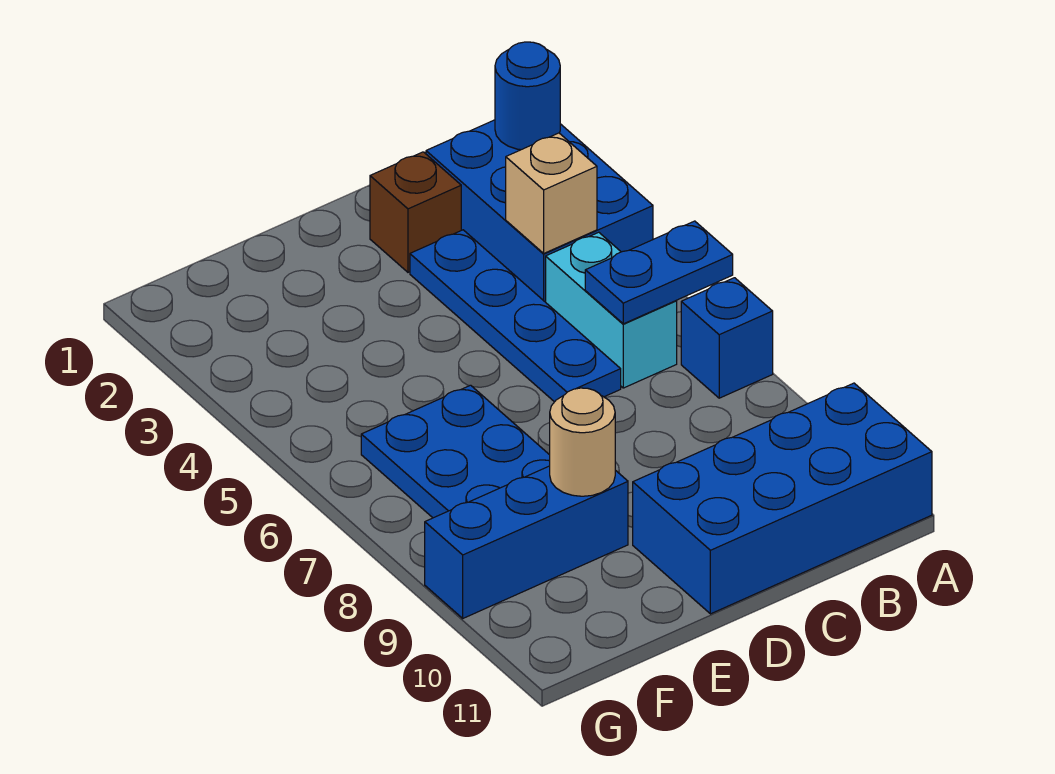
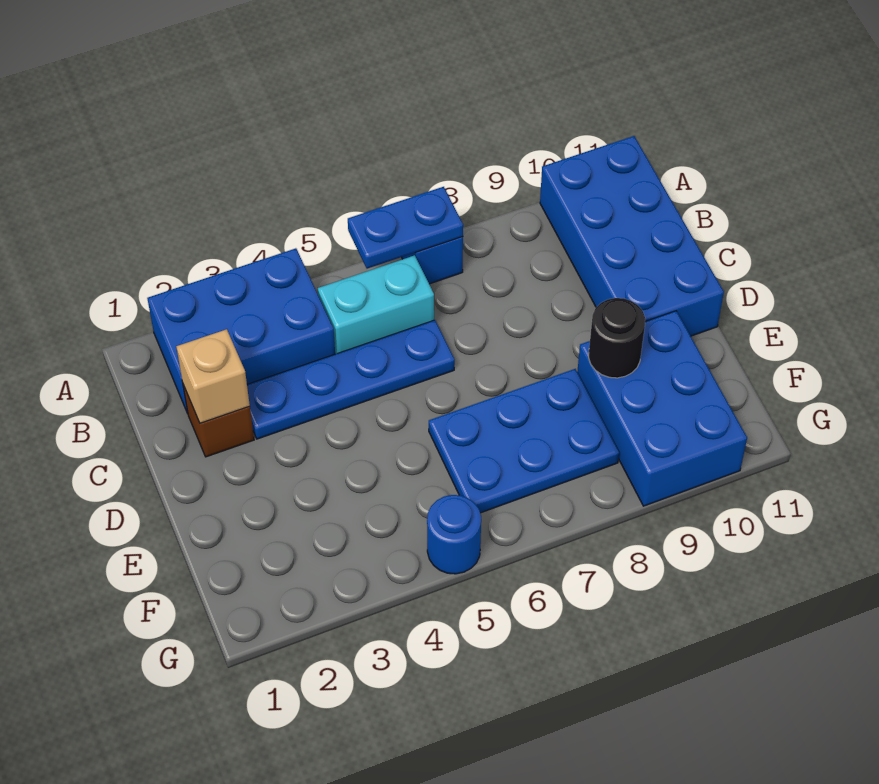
blue 1x1 round brick [495,42,560,150] -> blue 1x1 round brick moved to [427,495,481,574]
blue 1x2 plate [585,221,733,324] -> blue 1x2 plate turned to [348,187,463,269]
tan 1x1 brick [506,133,597,253] -> tan 1x1 brick moved to [176,329,250,423]
blue 1x3 brick [425,466,628,618] -> blue 2x3 brick [577,311,747,506]
tan 1x1 round brick [550,388,615,496] -> black 1x1 round brick [589,298,645,378]

